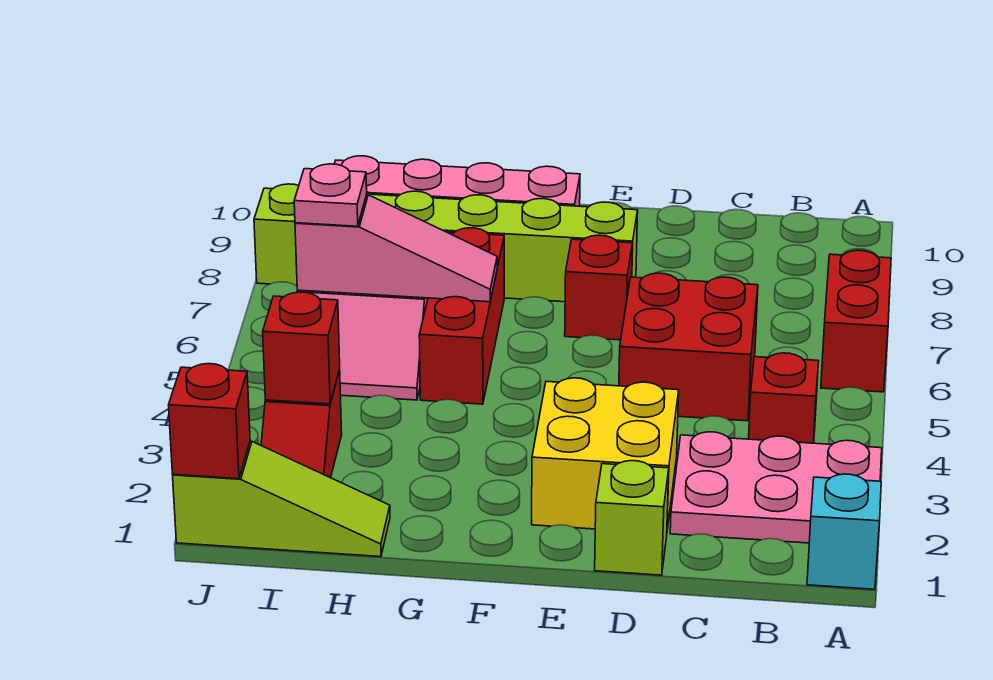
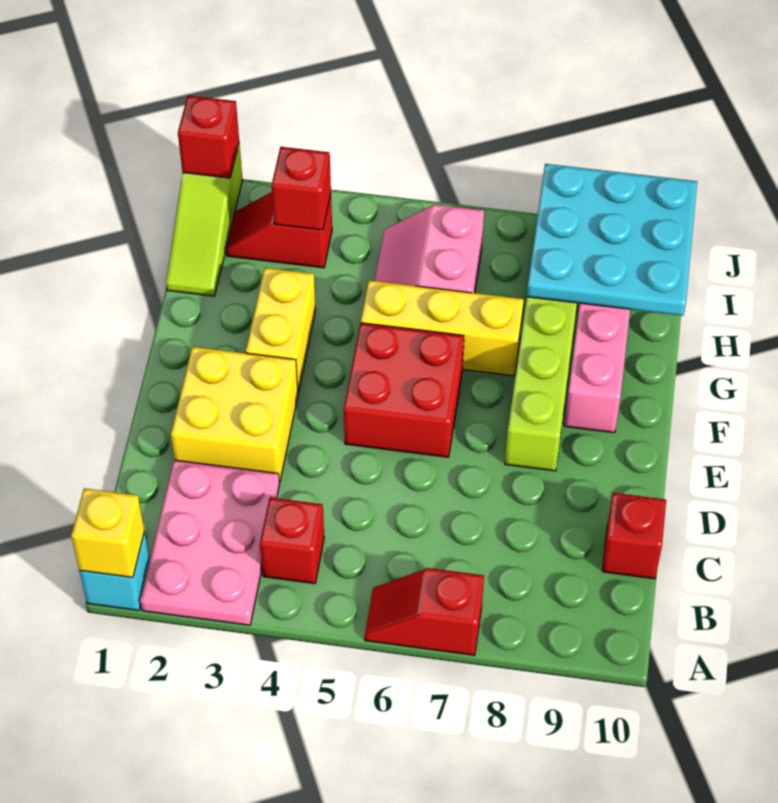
none -> yellow 1x1 brick [71,488,144,578]
red 1x2 brick [821,250,891,392] -> red 1x2 slope [365,568,484,655]
red 2x2 brick [619,273,758,421] -> red 2x2 brick moved to [344,323,464,457]
lime 1x1 brick [595,461,669,575] -> none
red 1x1 brick [565,235,632,340] -> red 1x1 brick moved to [602,493,666,579]
none -> yellow 1x2 brick [246,268,316,393]
red 1x3 brick [419,228,504,404] -> yellow 1x3 brick [361,280,524,376]
pink 1x3 slope [295,195,497,302] -> none
none -> cyan 3x3 plate [527,164,697,316]
pink 1x1 plate [294,164,367,226] -> none

